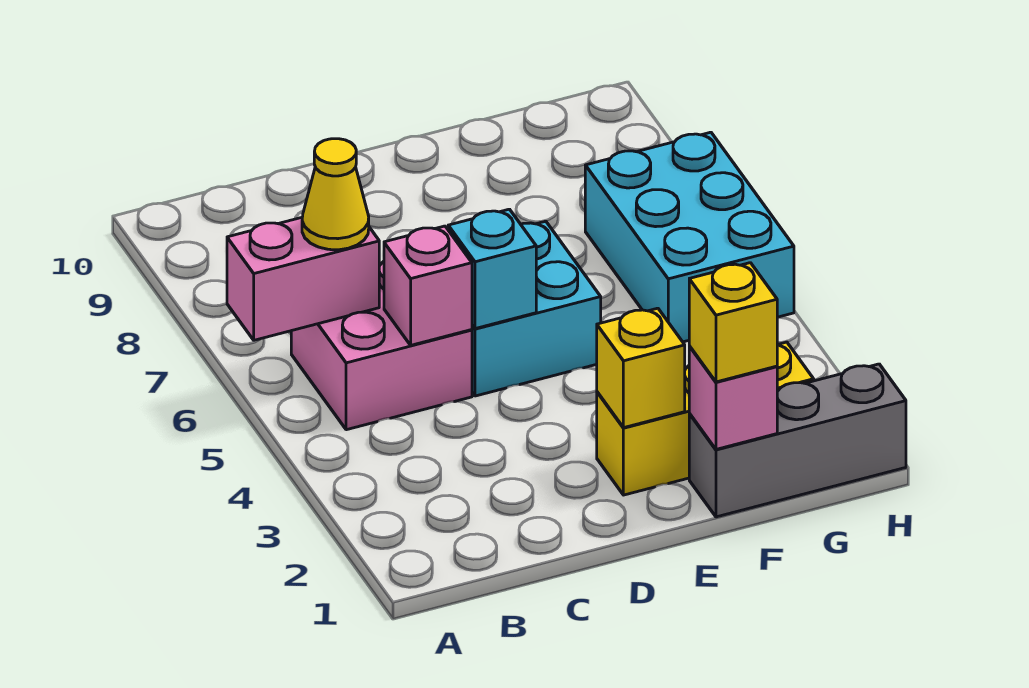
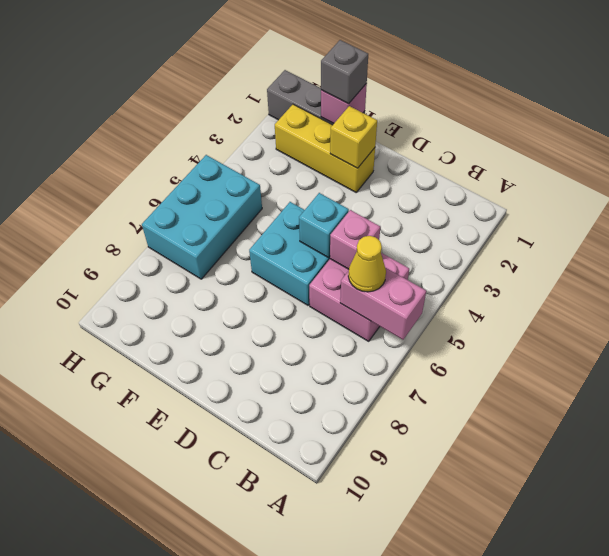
yellow 1x1 brick [689,263,778,382] -> grey 1x1 brick [321,40,368,104]

